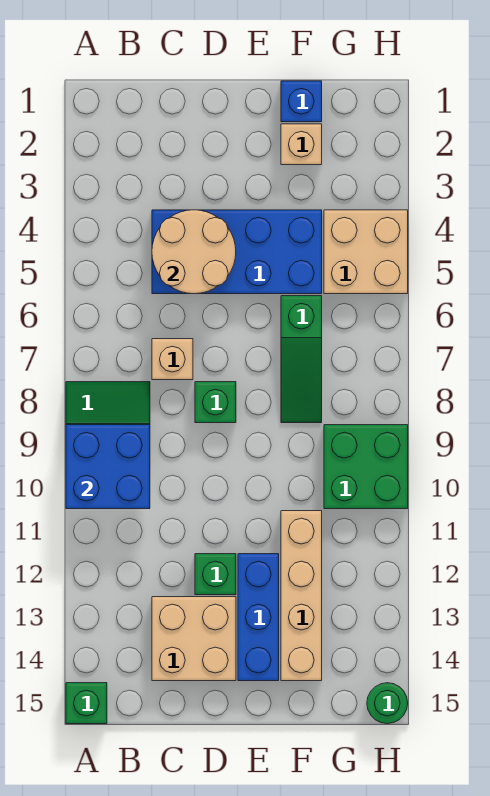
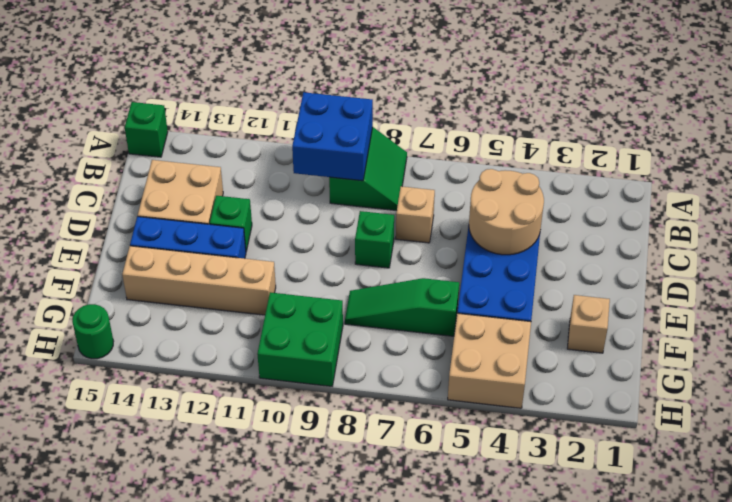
blue 1x1 brick [281,81,322,122] -> none

